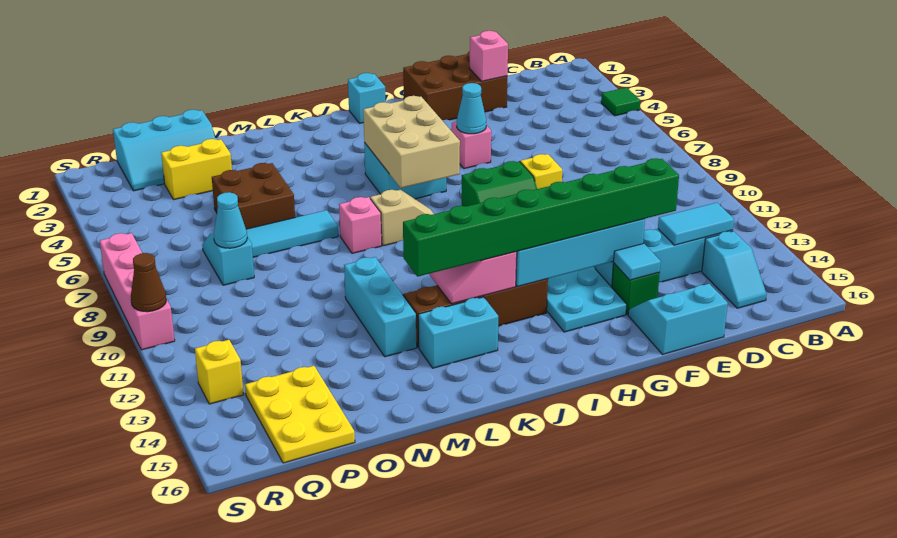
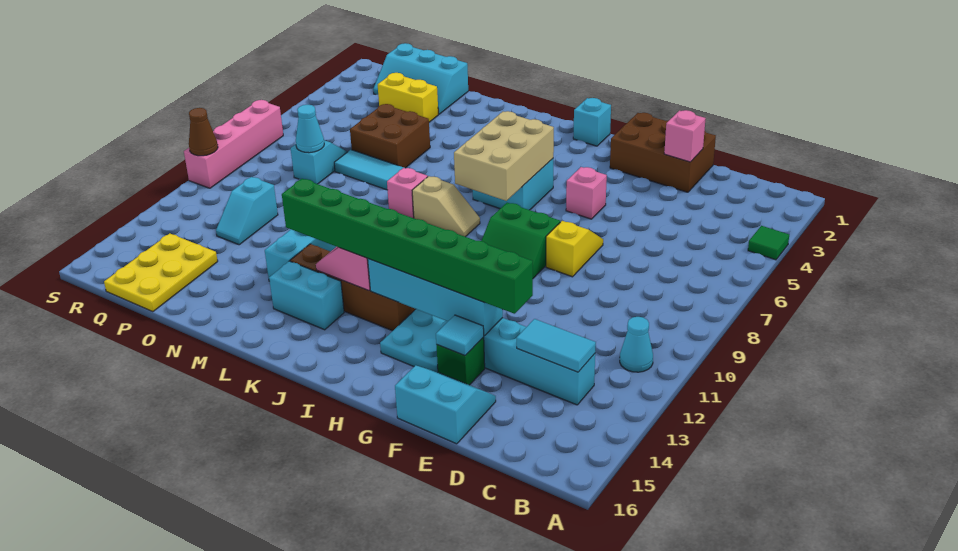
cyan 1x2 slope [702,231,767,308] -> cyan 1x2 slope moved to [216,177,278,245]
cyan 1x1 cone [457,83,486,134] -> cyan 1x1 cone moved to [620,317,653,372]
yellow 1x1 brick [195,340,244,404] -> none

